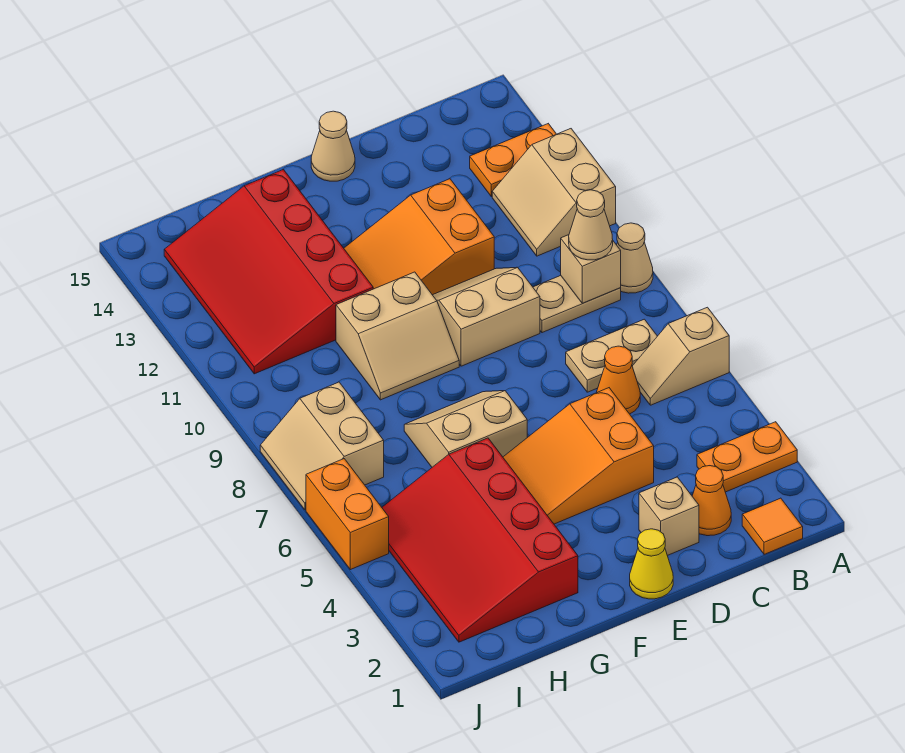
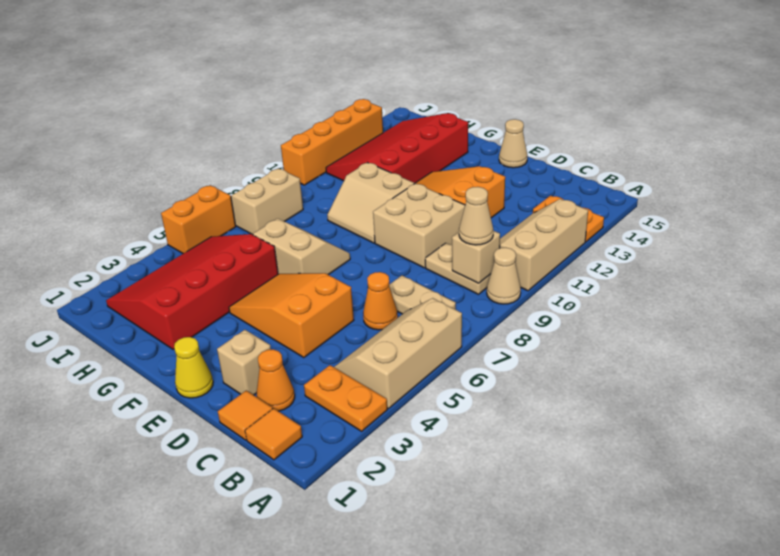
tan 1x2 slope [632,307,729,405] -> tan 2x3 slope [335,298,462,408]
tan 2x2 slope [492,129,616,256] -> tan 2x3 slope [500,199,588,291]
none -> orange 1x1 tile [218,390,273,440]
tan 2x2 slope [433,267,540,366] -> tan 2x2 brick [373,183,465,268]
none -> orange 1x4 brick [281,99,383,185]

